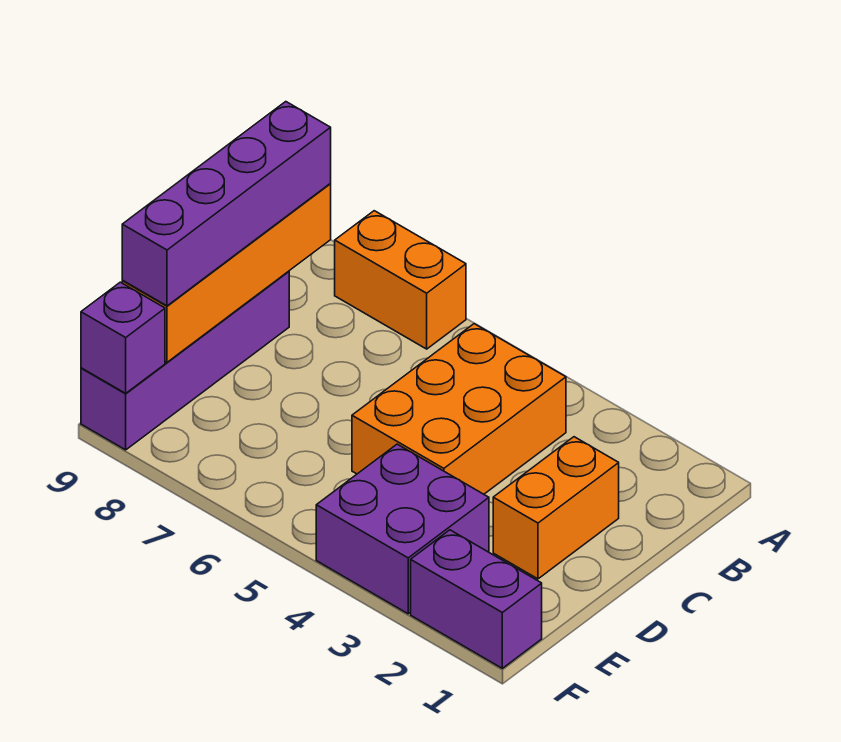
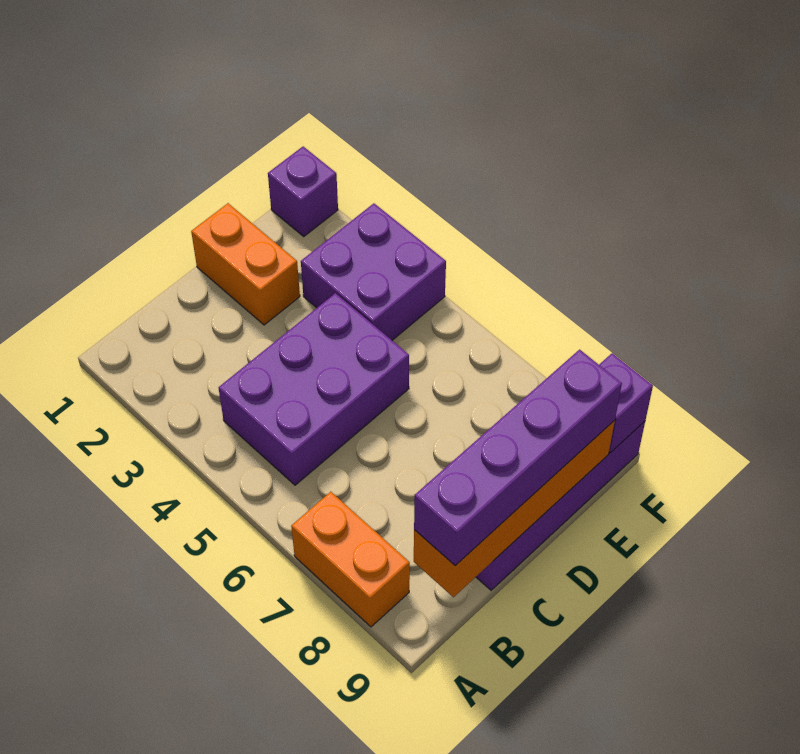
orange 2x3 brick [352,324,566,494] -> purple 2x3 brick [219,293,409,485]
orange 1x2 brick [493,437,619,579] -> orange 1x2 brick turned to [191,203,300,325]
purple 1x2 brick [411,530,542,668] -> purple 1x1 brick [268,147,338,236]

